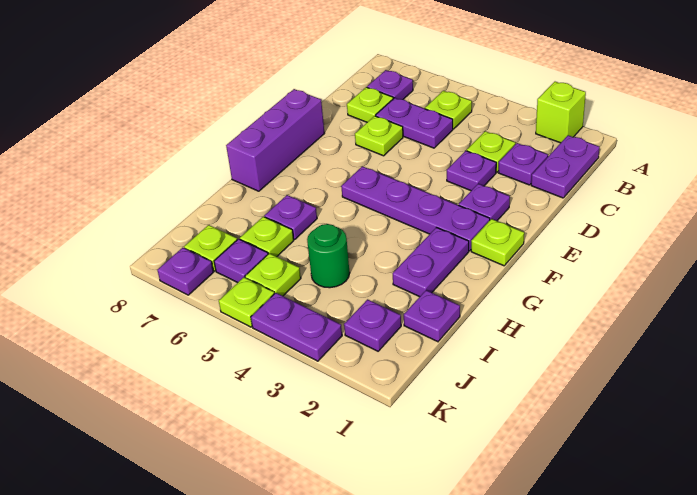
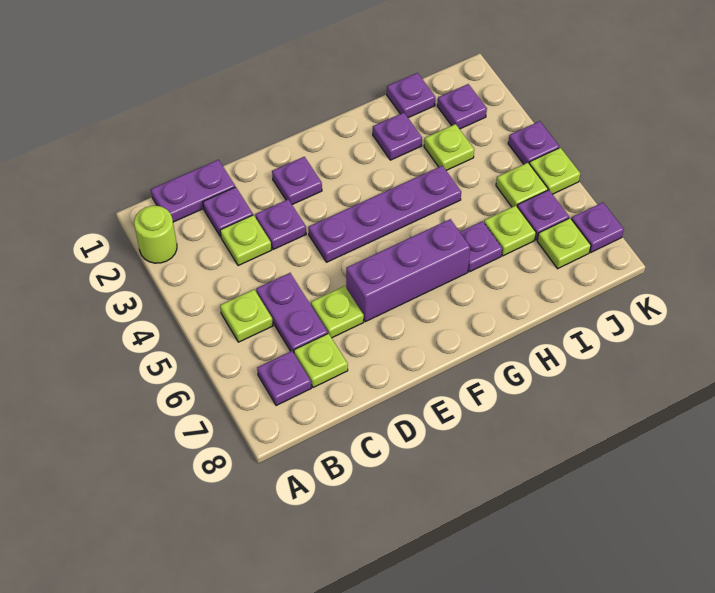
lime 1x1 brick [536,82,586,143] -> lime 1x1 round brick [134,206,177,263]
purple 1x3 brick [226,89,325,191] -> purple 1x3 brick moved to [346,219,470,322]
lime 1x1 plate [471,219,524,266] -> lime 1x1 plate moved to [424,124,474,170]
purple 1x4 plate [341,166,490,251] -> purple 1x4 plate turned to [308,166,461,262]
purple 1x2 plate [393,227,469,297] -> purple 1x1 plate [373,113,422,160]
green 1x1 round brick [307,224,350,288] -> none
purple 1x2 plate [251,293,342,361] -> purple 1x1 plate [508,121,559,164]

